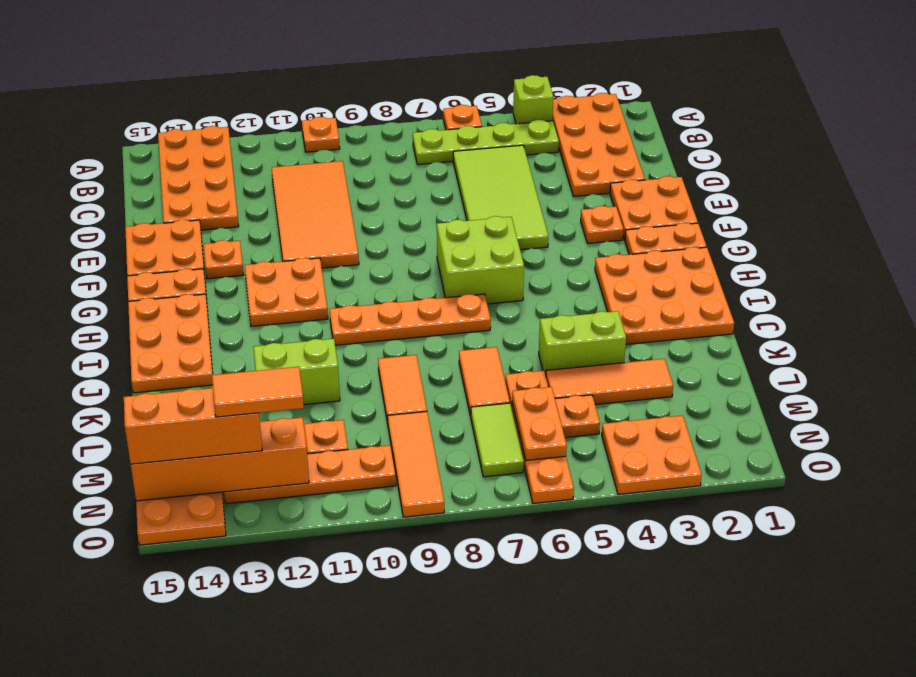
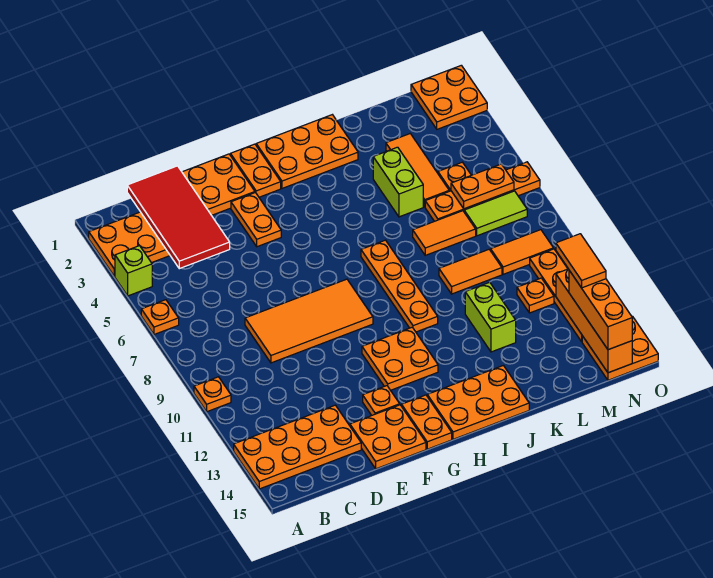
lime 1x4 plate [413,120,559,165] -> none
none -> red 2x4 tile [127,166,230,269]
lime 2x4 tile [453,145,548,250] -> none
orange 2x4 tile [272,161,359,268] -> orange 2x4 tile moved to [245,279,373,363]
orange 1x1 plate [581,206,623,243] -> orange 1x2 plate [231,193,281,247]
lime 2x2 brick [437,216,524,304] -> none
orange 3x3 plate [595,247,734,344] -> orange 2x3 plate [256,115,358,188]
orange 1x3 tile [388,412,444,517] -> orange 1x2 tile [491,230,554,274]
orange 2x2 plate [602,415,702,494] -> orange 2x2 plate moved to [411,65,487,129]

